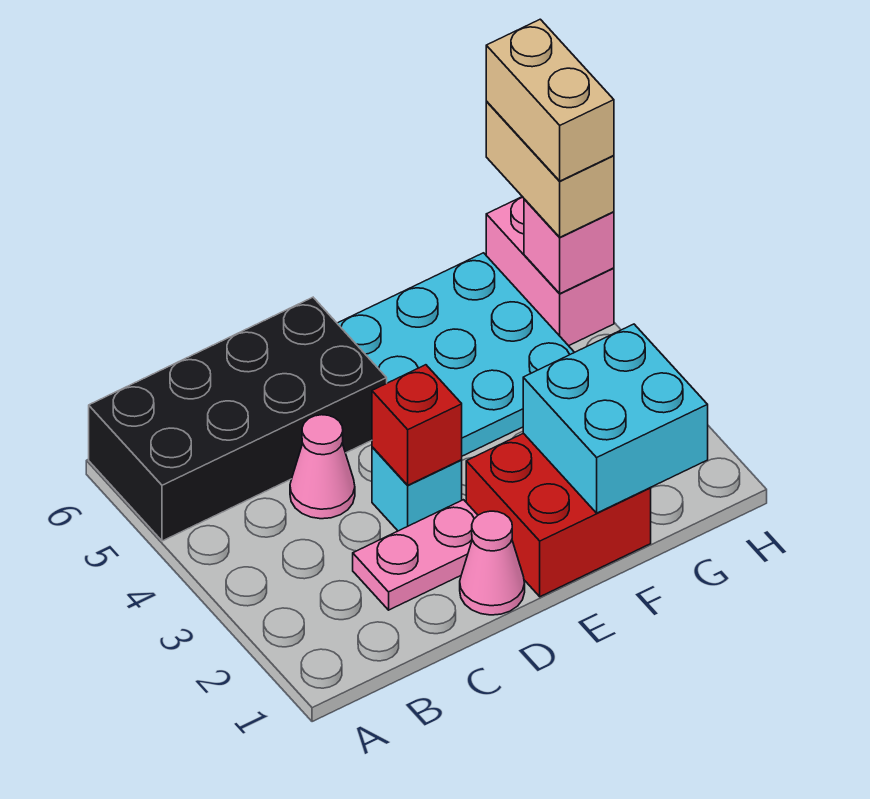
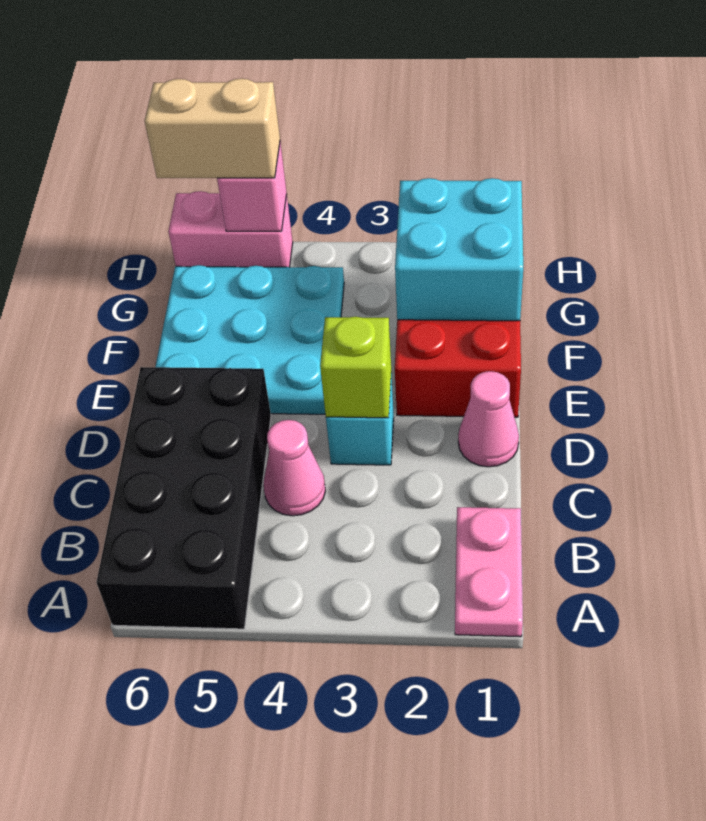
pink 1x2 plate [353,500,478,610] -> pink 1x2 plate moved to [455,507,523,637]
red 1x1 brick [372,365,462,485] -> lime 1x1 brick [320,317,391,418]
tan 1x2 brick [486,19,614,181] -> none

